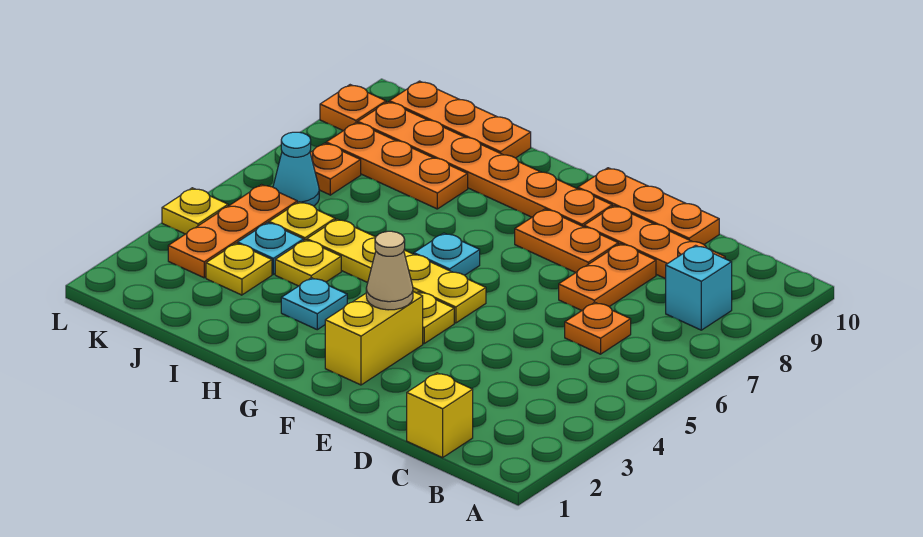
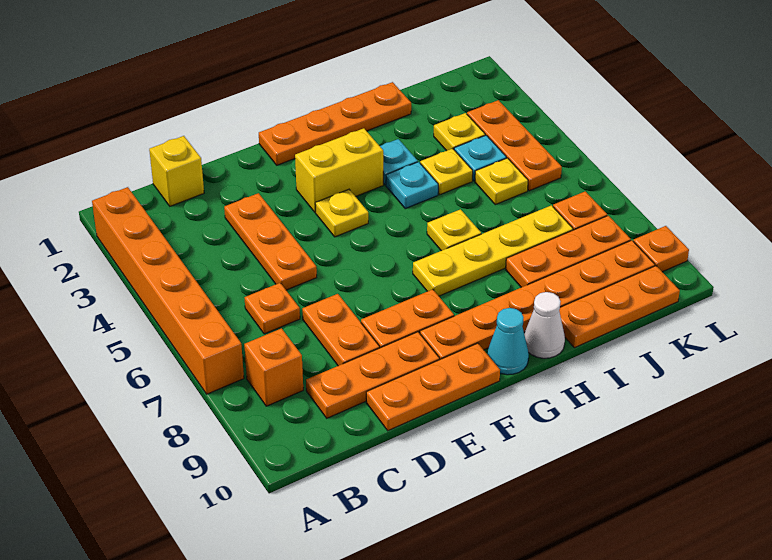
none -> orange 1x6 brick [92,187,244,394]
cyan 1x1 brick [666,245,732,330] -> orange 1x1 brick [244,328,303,406]
none -> orange 1x3 plate [224,193,317,290]
none -> orange 1x4 plate [259,82,411,165]
yellow 1x2 brick [325,292,423,385] -> yellow 1x2 brick turned to [295,128,383,212]
tan 1x1 cone [366,231,413,310] -> none
yellow 1x4 plate [307,219,486,323] -> yellow 1x4 plate moved to [413,205,573,296]
cyan 1x1 plate [414,233,480,275] -> cyan 1x1 plate moved to [386,162,438,209]
none -> white 1x1 cone [524,292,565,358]
cyan 1x1 cone [273,132,319,206] -> cyan 1x1 cone moved to [487,308,529,375]
yellow 1x1 plate [162,188,228,234] -> yellow 1x1 plate moved to [427,209,481,251]

